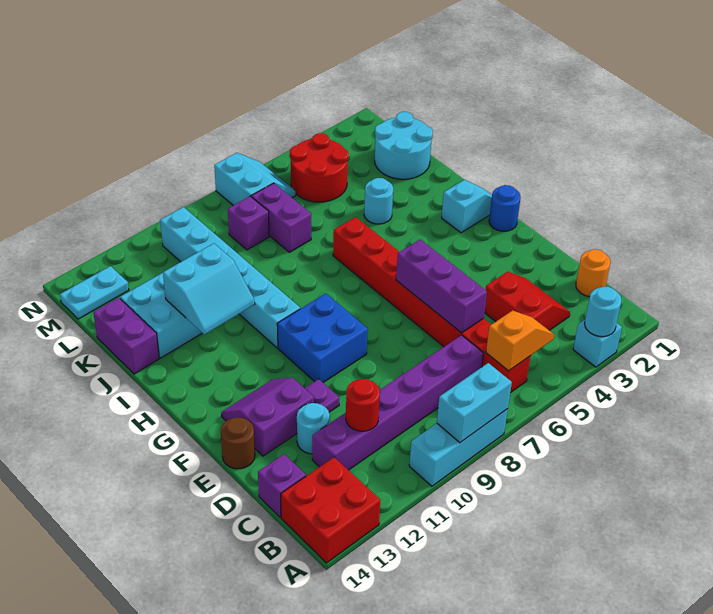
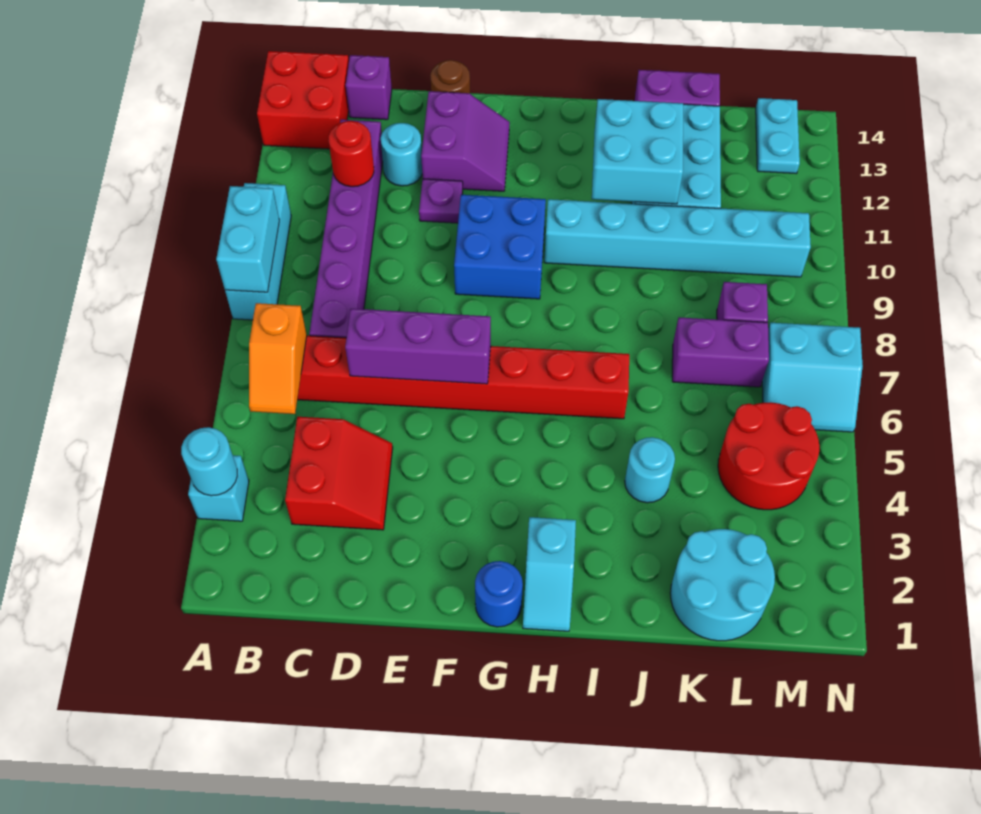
orange 1x1 round brick [576,249,610,297] -> none
red 2x2 slope [485,271,570,330] -> red 2x2 slope turned to [285,417,393,530]
cyan 2x2 slope [163,243,255,335] -> cyan 2x2 brick [592,99,683,204]

